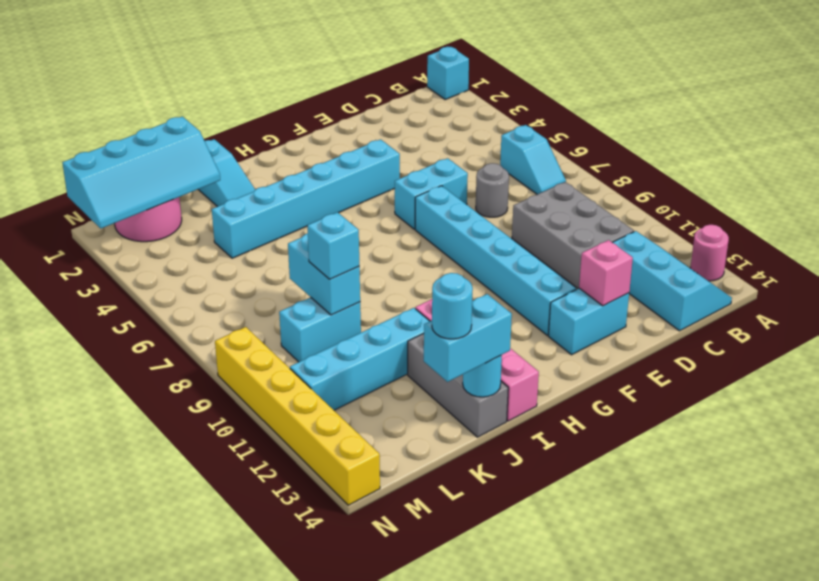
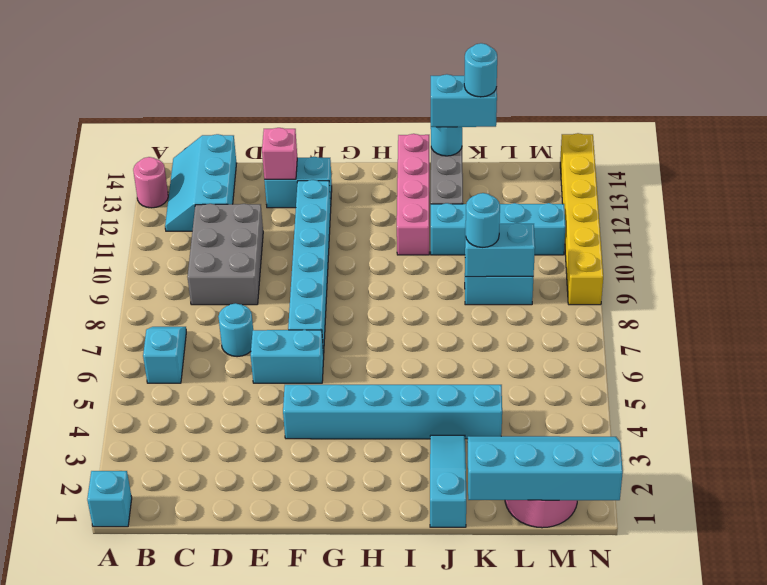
grey 1x1 round brick [476,163,509,217] -> cyan 1x1 round brick [218,303,253,357]
cyan 1x2 brick [288,233,360,315] -> cyan 1x2 brick turned to [465,223,535,277]
cyan 1x1 brick [307,212,359,279] -> cyan 1x1 round brick [465,193,500,248]

